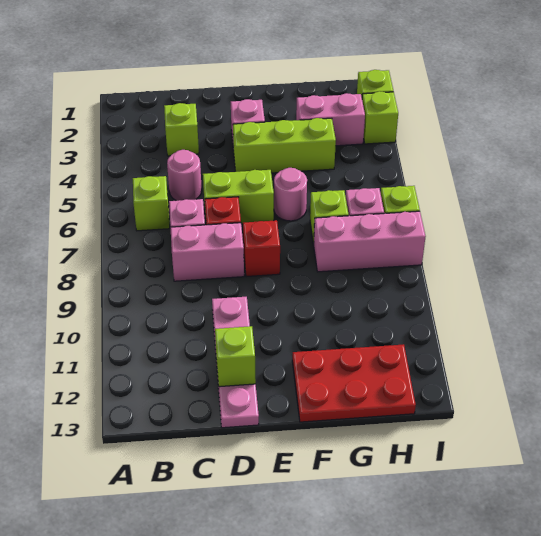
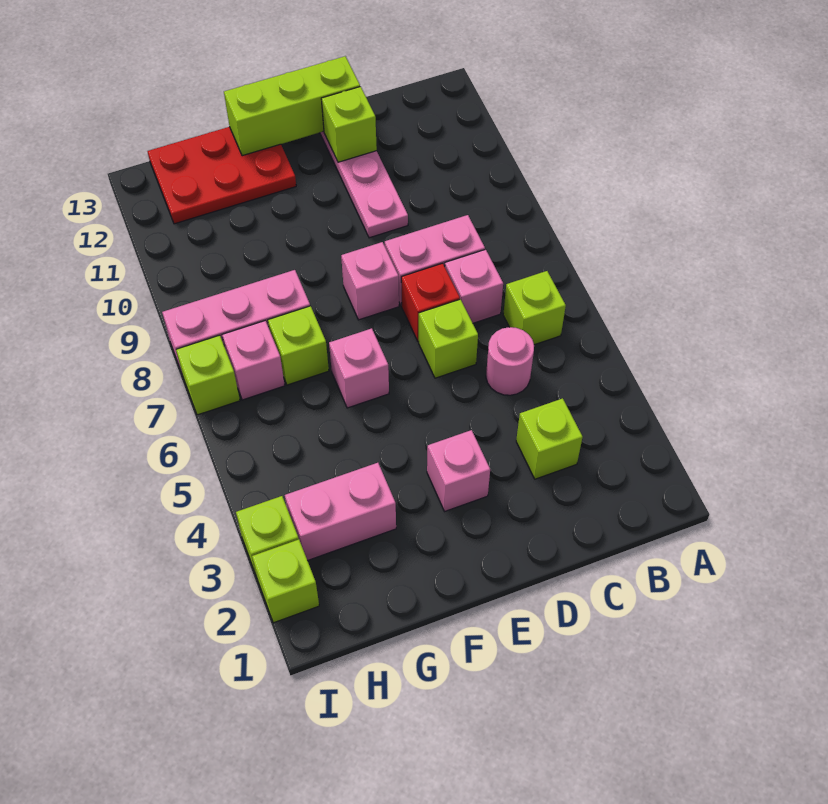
lime 1x2 brick [203,170,274,224] -> lime 1x1 brick [419,299,478,378]
lime 1x3 brick [233,118,336,173] -> lime 1x3 brick moved to [224,56,360,156]
red 1x1 brick [243,220,280,277] -> pink 1x1 brick [341,242,399,320]
pink 1x1 round brick [274,168,307,221] -> pink 1x1 brick [329,328,389,408]

